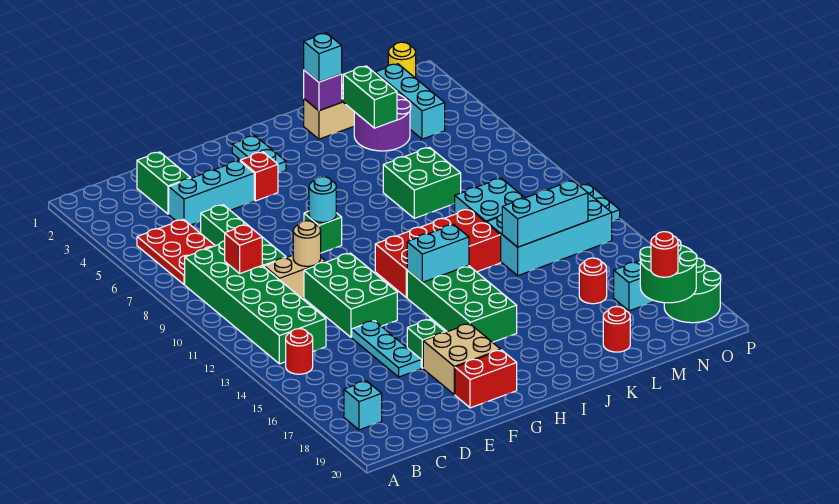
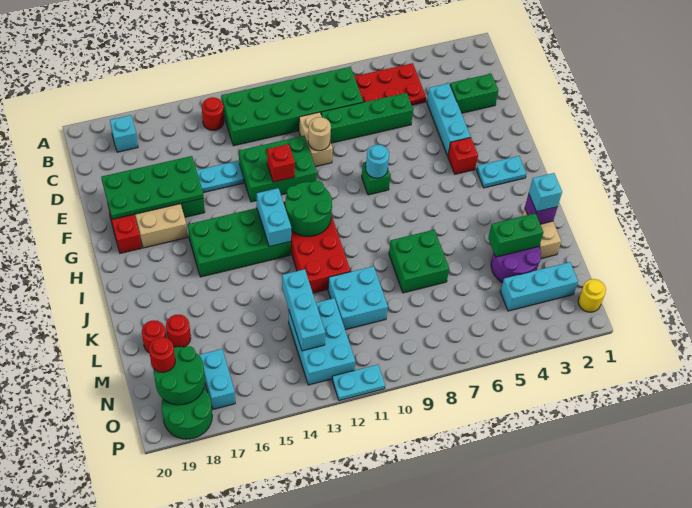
red 1x1 brick [225,225,262,273] -> red 1x1 brick moved to [267,144,295,182]
none -> green 2x4 plate [101,156,204,219]
none -> green 2x2 round brick [285,181,332,236]
cyan 2x4 brick [487,193,612,275] -> cyan 2x3 brick [289,298,355,385]
red 1x1 round brick [579,258,607,304] -> red 1x1 round brick moved to [166,314,191,347]

